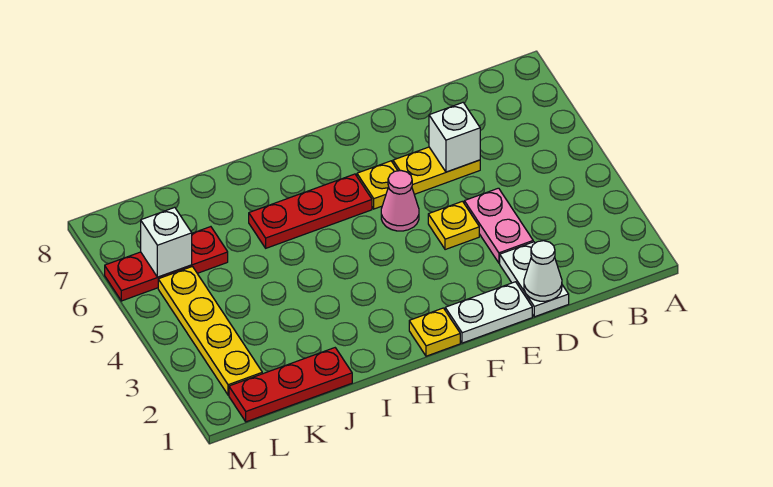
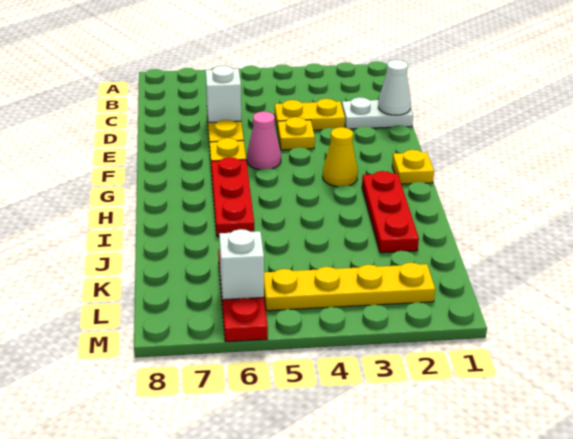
pink 1x2 plate [464,188,533,263] -> yellow 1x2 plate [275,99,345,131]
white 1x2 plate [445,282,532,343] -> none
none -> yellow 1x1 cone [323,127,358,187]
red 1x3 plate [229,348,352,422] -> red 1x3 plate moved to [362,171,419,253]

